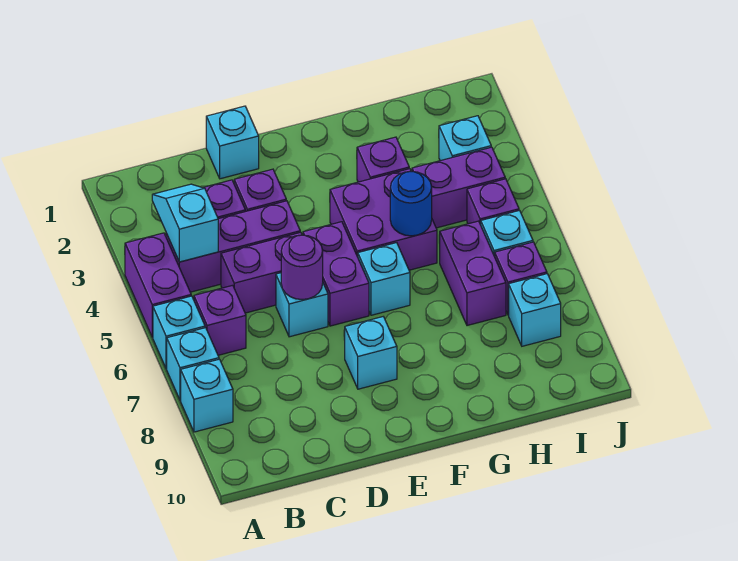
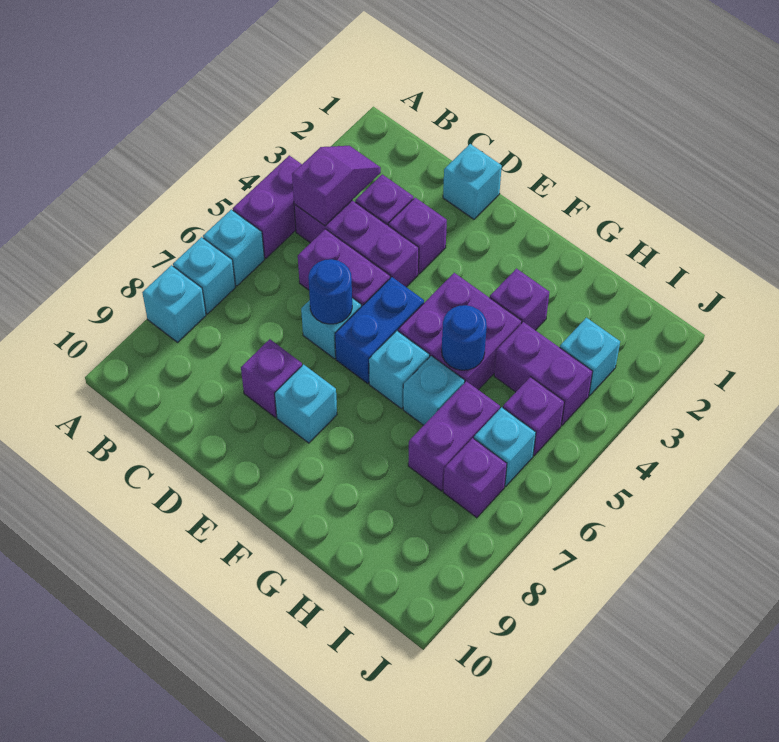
cyan 1x2 slope [152,184,218,262] -> purple 1x2 slope [292,146,381,226]
purple 1x1 brick [194,285,246,355] -> purple 1x1 brick moved to [241,339,302,417]
purple 1x1 round brick [281,235,323,300] -> blue 1x1 round brick [308,259,352,324]
purple 1x2 brick [303,222,369,326] -> blue 1x2 brick [335,277,424,383]
cyan 1x1 brick [509,274,561,346] -> cyan 1x1 brick moved to [403,356,465,425]

